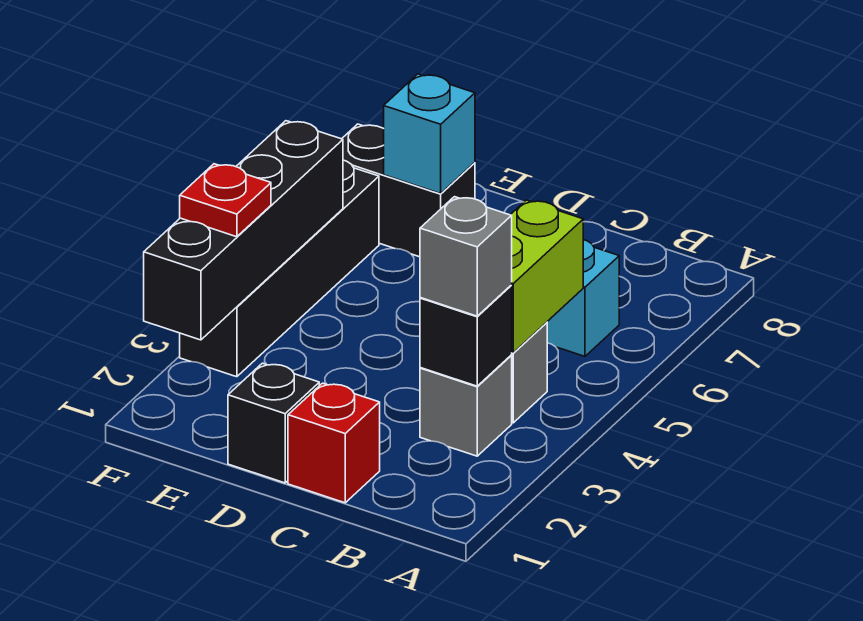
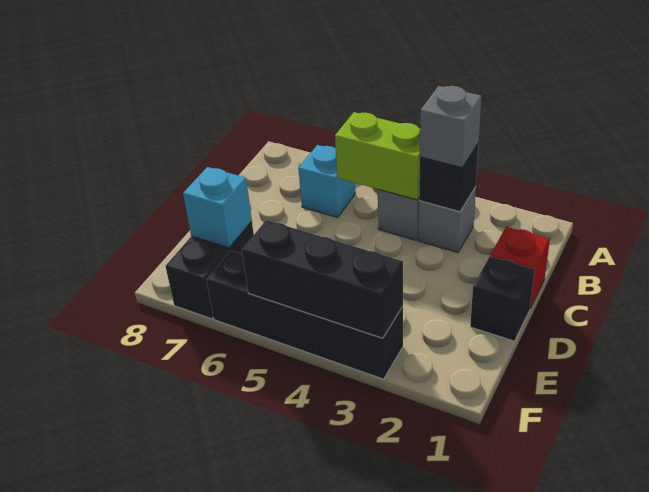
black 1x4 brick [144,121,343,340] -> black 1x3 brick [242,220,403,338]
red 1x1 plate [180,164,271,237] -> none

